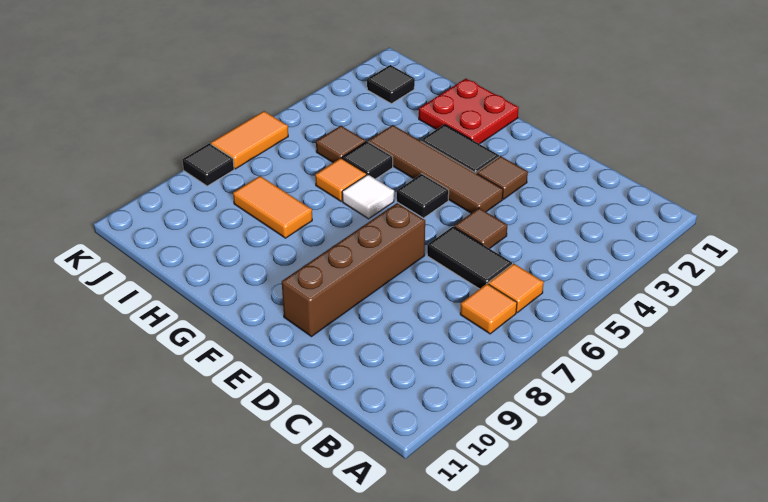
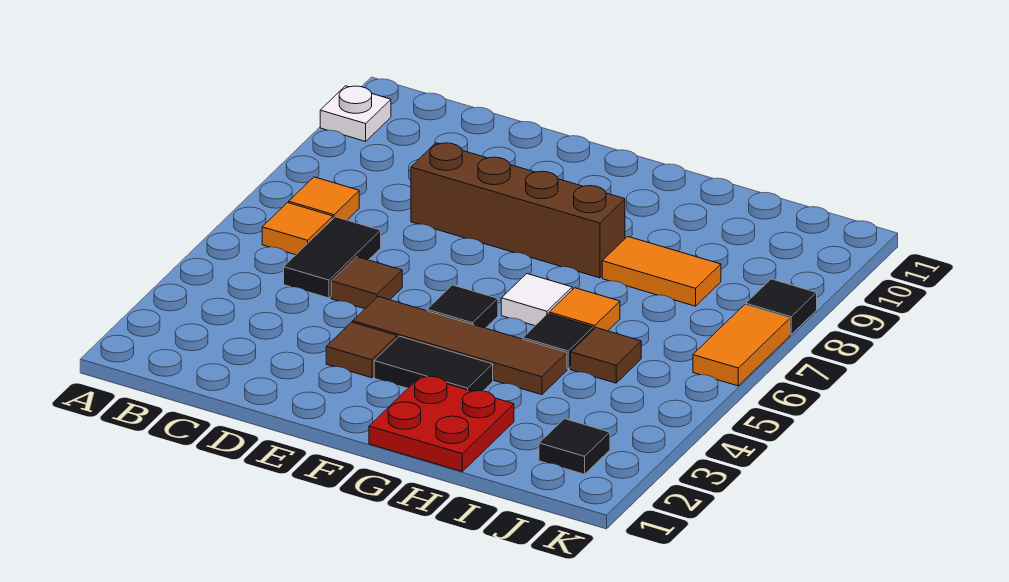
none -> white 1x1 plate [320,86,391,141]
black 1x2 tile [427,227,512,289] -> black 1x2 tile turned to [284,217,381,298]
brown 1x4 brick [282,203,425,337] -> brown 1x4 brick turned to [411,143,625,278]

